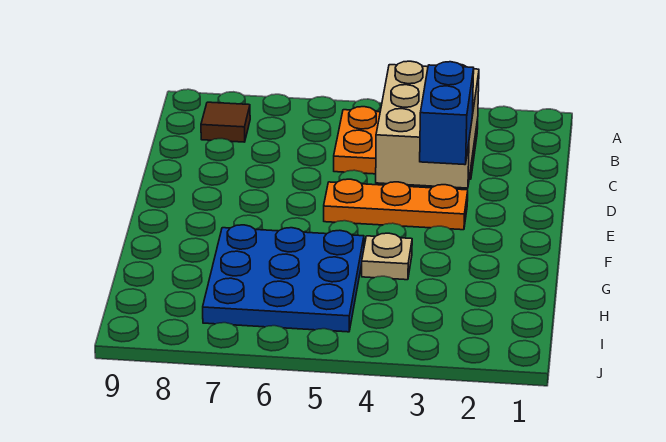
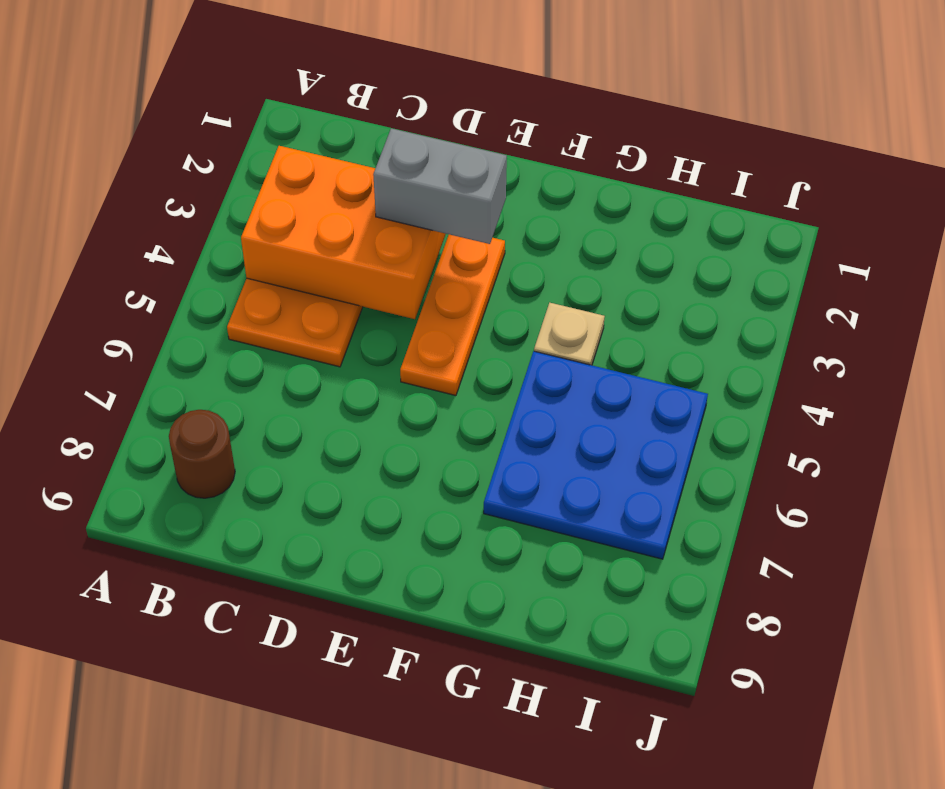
tan 2x3 brick [376,61,479,188] -> orange 2x3 brick [241,146,446,319]
brown 1x1 tile [201,102,250,142] -> brown 1x1 round brick [169,410,235,498]
blue 1x2 brick [420,62,474,165] -> grey 1x2 brick [373,128,507,244]

